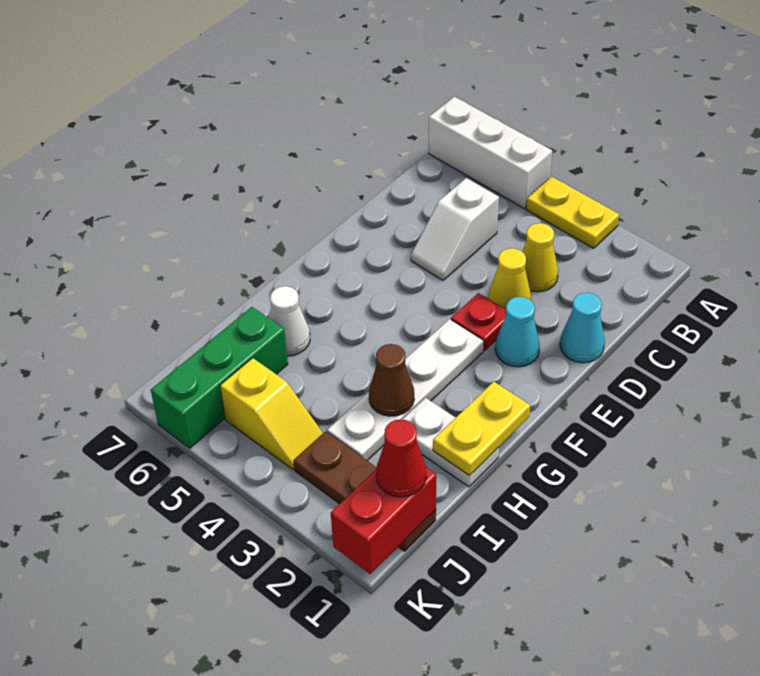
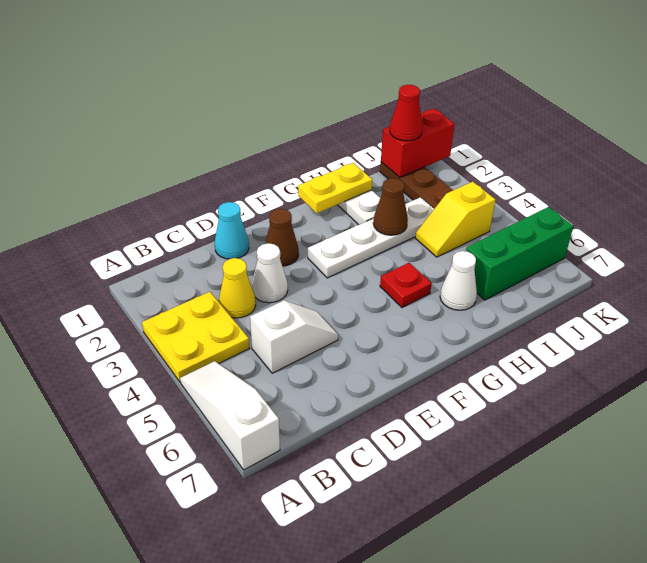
yellow 1x2 plate [526,177,619,248] -> yellow 2x2 plate [142,292,249,382]
white 1x3 brick [429,97,552,209] -> white 1x3 slope [180,361,280,470]
yellow 1x1 cone [488,248,531,309] -> white 1x1 cone [252,243,288,303]
cyan 1x1 cone [495,297,540,367] -> brown 1x1 cone [265,209,299,266]
red 1x1 plate [451,293,506,350] -> red 1x1 plate moved to [380,263,431,308]
yellow 1x2 slope [220,358,323,470] -> yellow 1x2 slope turned to [415,182,495,257]

